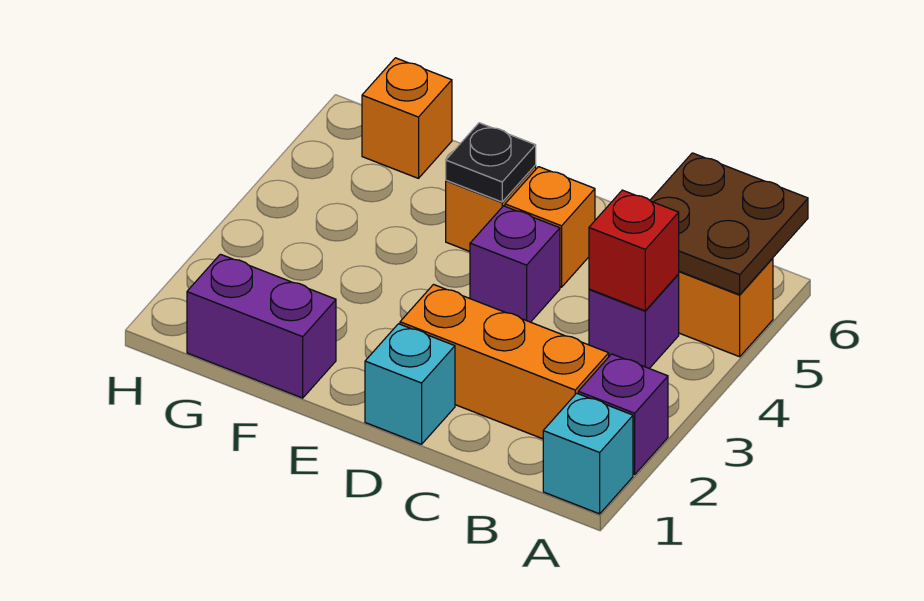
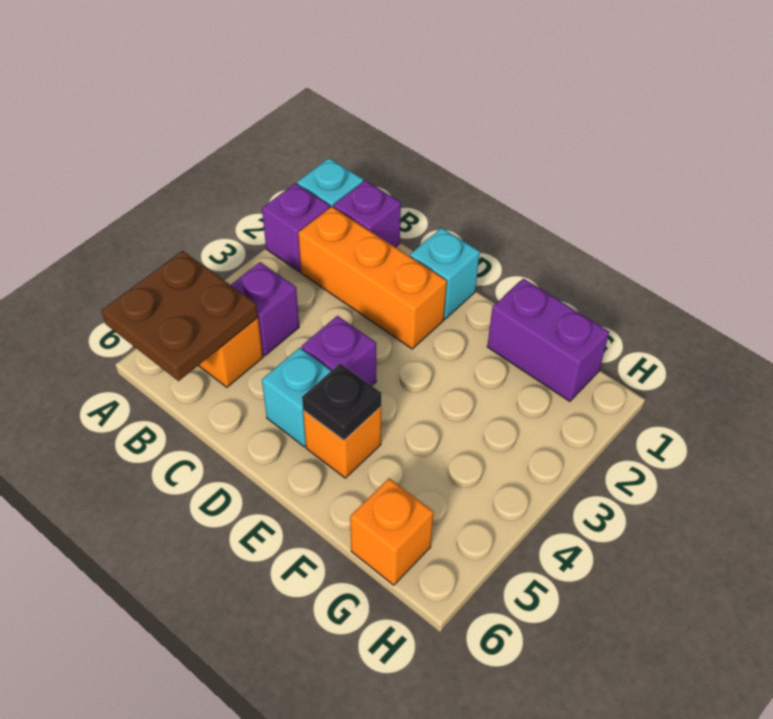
none -> purple 1x1 brick [333,180,401,247]
red 1x1 brick [589,190,679,311] -> none
orange 1x1 brick [505,167,595,287] -> cyan 1x1 brick [262,348,331,447]

